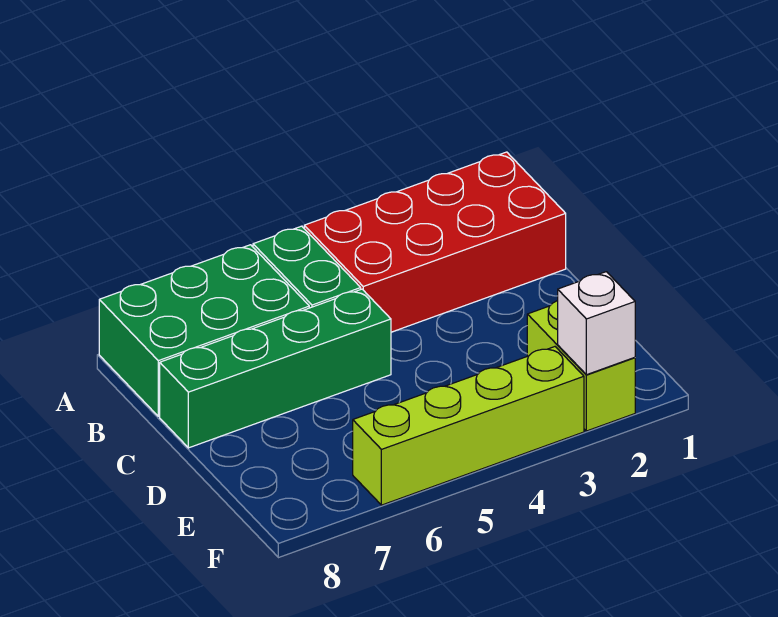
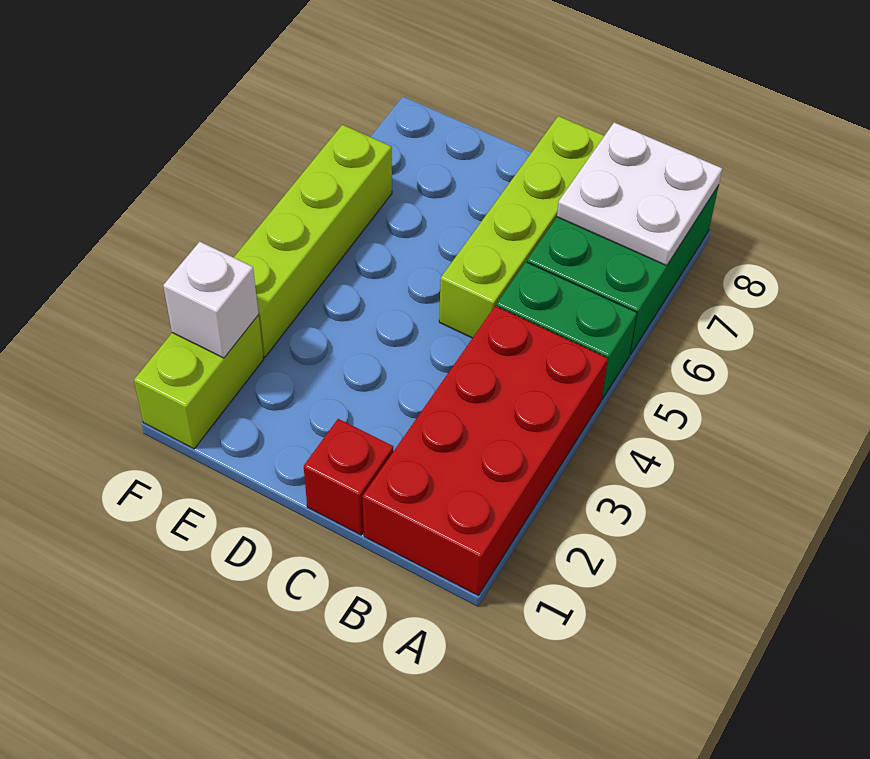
none -> white 2x2 plate [557,122,722,266]
none -> red 1x1 brick [304,419,393,535]
green 1x4 brick [160,289,391,448] -> lime 1x4 brick [439,116,604,338]
lime 1x2 brick [527,301,635,431] -> lime 1x2 brick turned to [134,315,264,449]

